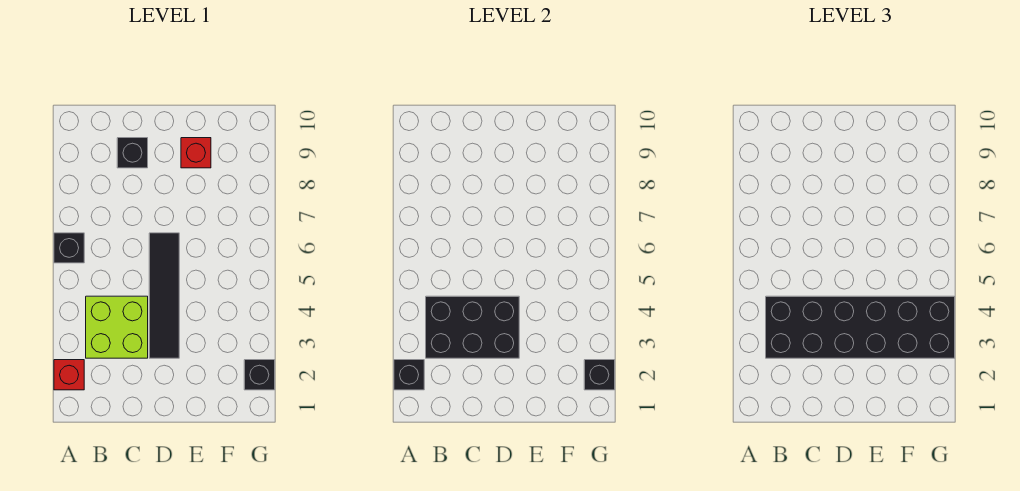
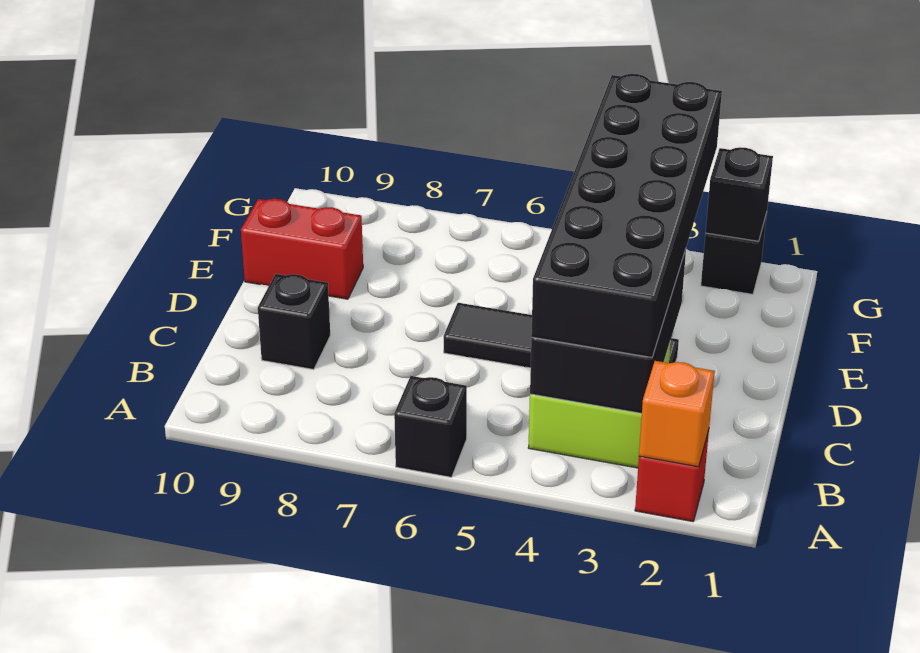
black 1x1 brick [394,360,424,390] -> orange 1x1 brick [639,361,715,467]
red 1x1 brick [181,138,211,168] -> red 1x2 brick [241,199,363,299]

